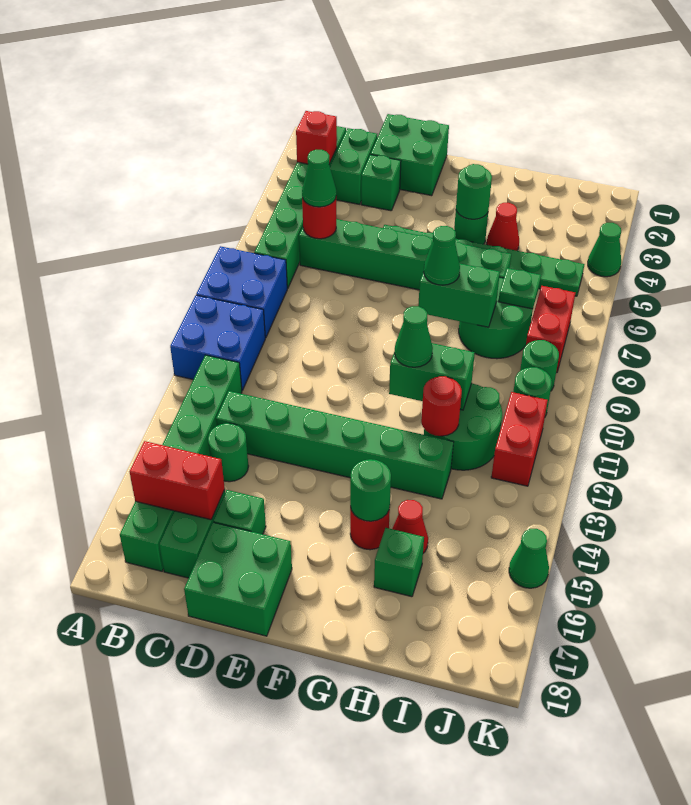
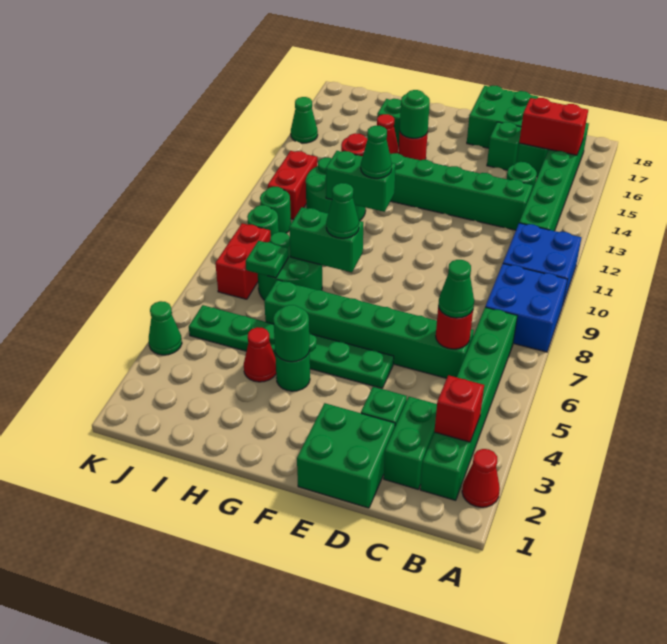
none -> red 1x1 cone [462,449,500,507]

